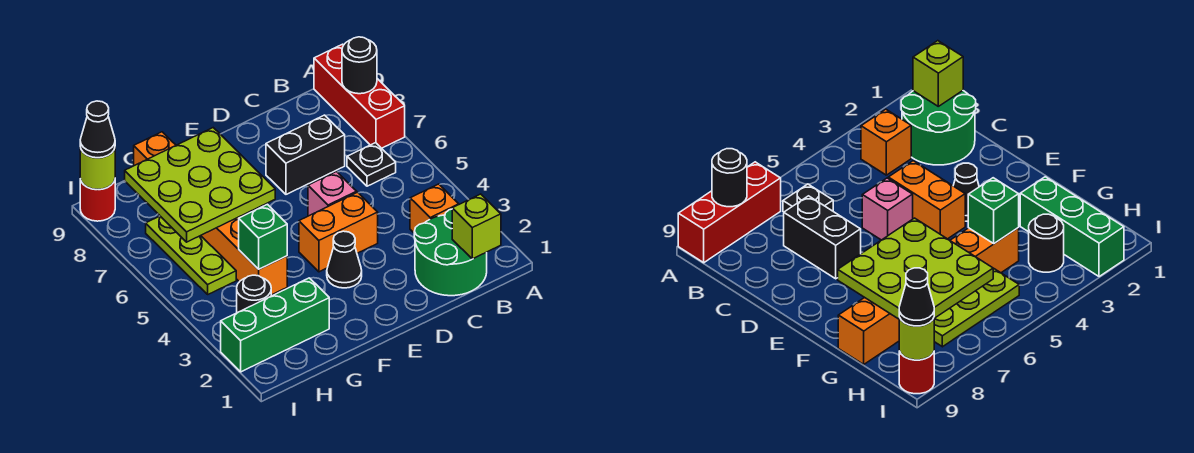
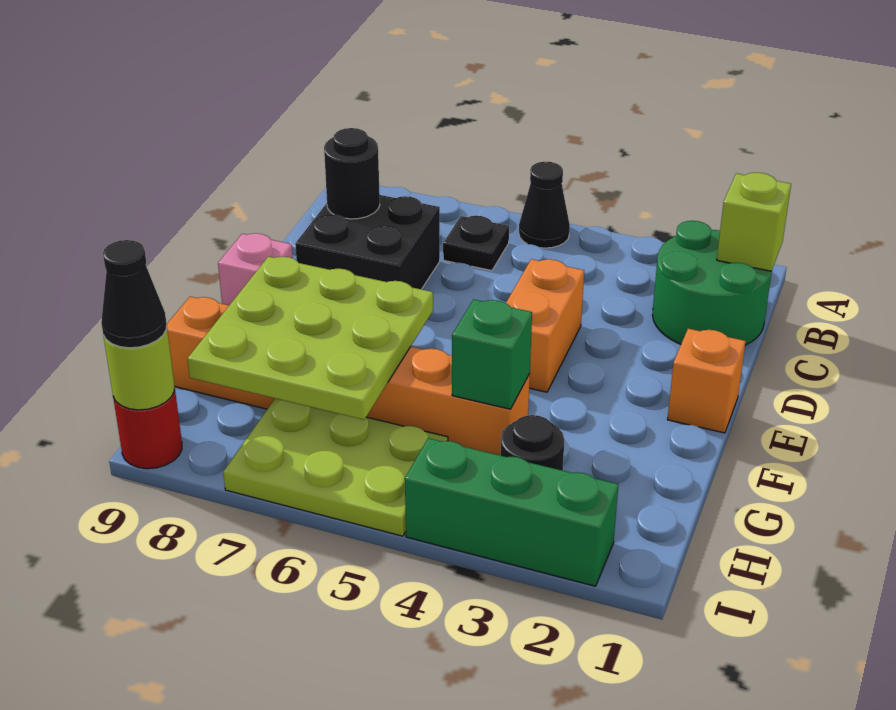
red 1x3 brick [314,44,405,148] -> none
black 1x1 round brick [342,37,377,94] -> black 1x1 round brick moved to [324,128,380,219]
orange 1x1 brick [410,184,459,233] -> orange 1x1 brick moved to [667,329,746,433]
black 1x2 brick [266,115,345,194] -> black 2x2 brick [295,195,440,289]
pink 1x1 brick [308,172,357,216] -> pink 1x1 brick moved to [218,233,293,305]
black 1x1 cone [327,231,362,288] -> black 1x1 cone moved to [519,162,570,248]
green 1x3 brick [221,278,329,372] -> green 1x3 brick turned to [405,438,618,586]
lime 1x3 plate [146,216,236,294] -> lime 2x3 plate [223,398,448,536]

